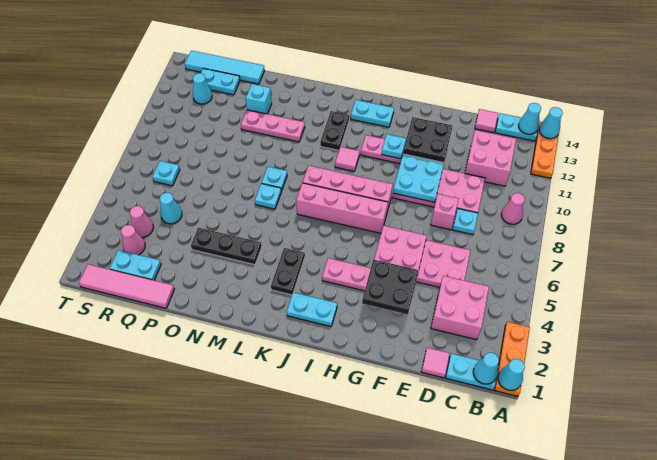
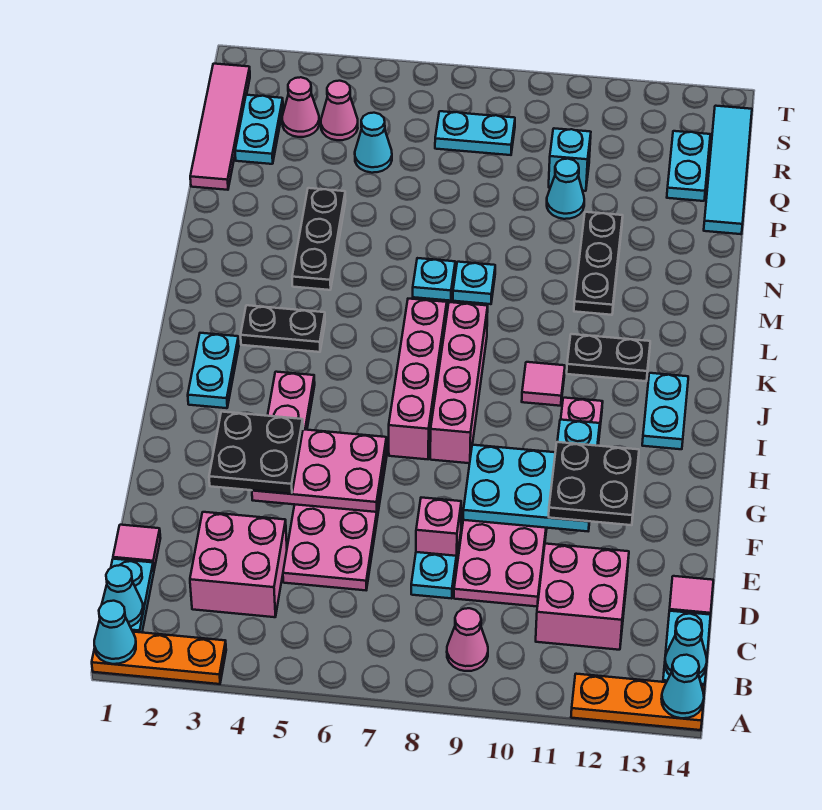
pink 1x3 plate [241,110,305,142] -> black 1x3 plate [574,212,623,315]
cyan 1x1 brick [246,84,272,114] -> cyan 1x1 brick moved to [549,128,591,191]
cyan 1x1 plate [152,161,180,186] -> cyan 1x2 plate [435,111,515,155]
cyan 1x1 cone [193,73,212,104] -> cyan 1x1 cone moved to [547,159,584,219]

